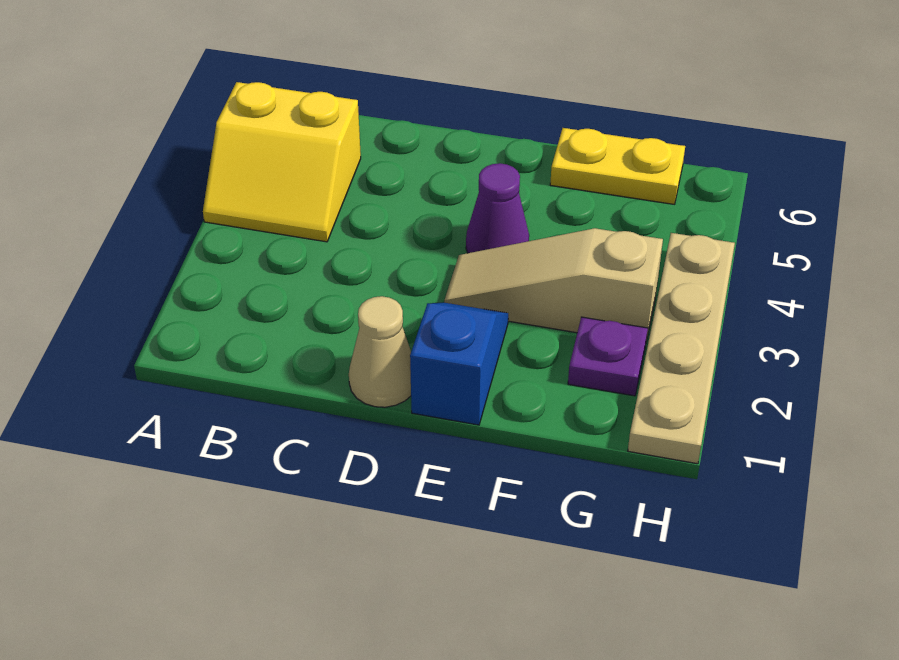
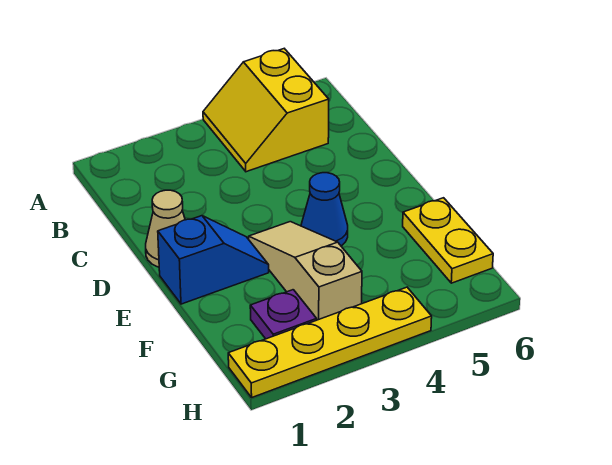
purple 1x1 cone [466,163,529,253] -> blue 1x1 cone [301,173,348,246]
tan 1x4 plate [628,233,735,464] -> yellow 1x4 plate [228,287,432,397]

